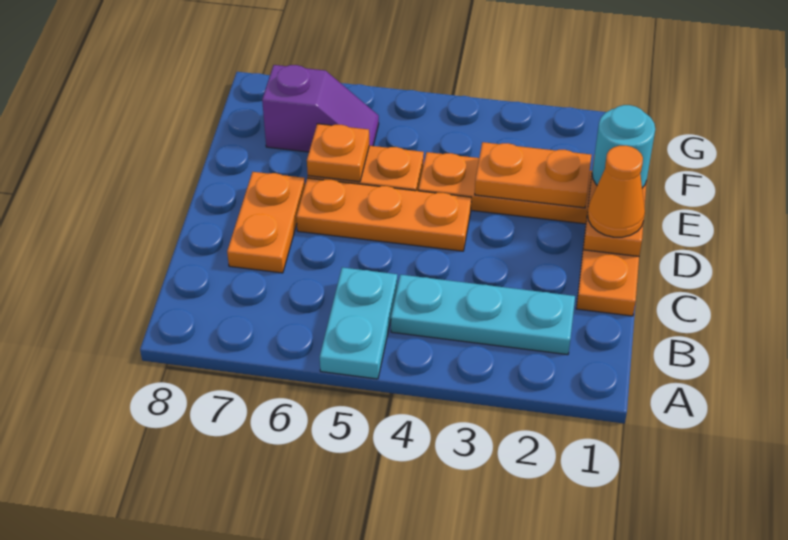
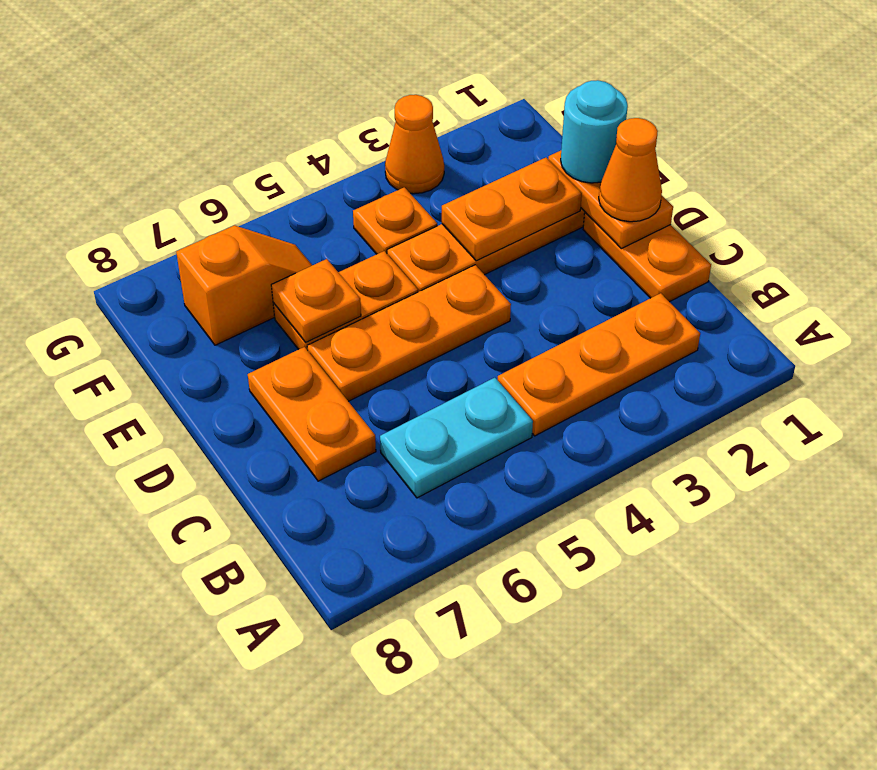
cyan 1x2 plate [320,267,397,379] -> cyan 1x2 plate turned to [380,378,533,498]
cyan 1x3 plate [391,275,575,355] -> orange 1x3 plate [498,293,700,436]
none -> orange 1x1 plate [353,187,437,254]
purple 1x2 slope [262,65,379,152] -> orange 1x2 slope [176,225,312,345]
none -> orange 1x1 cone [385,95,444,194]

